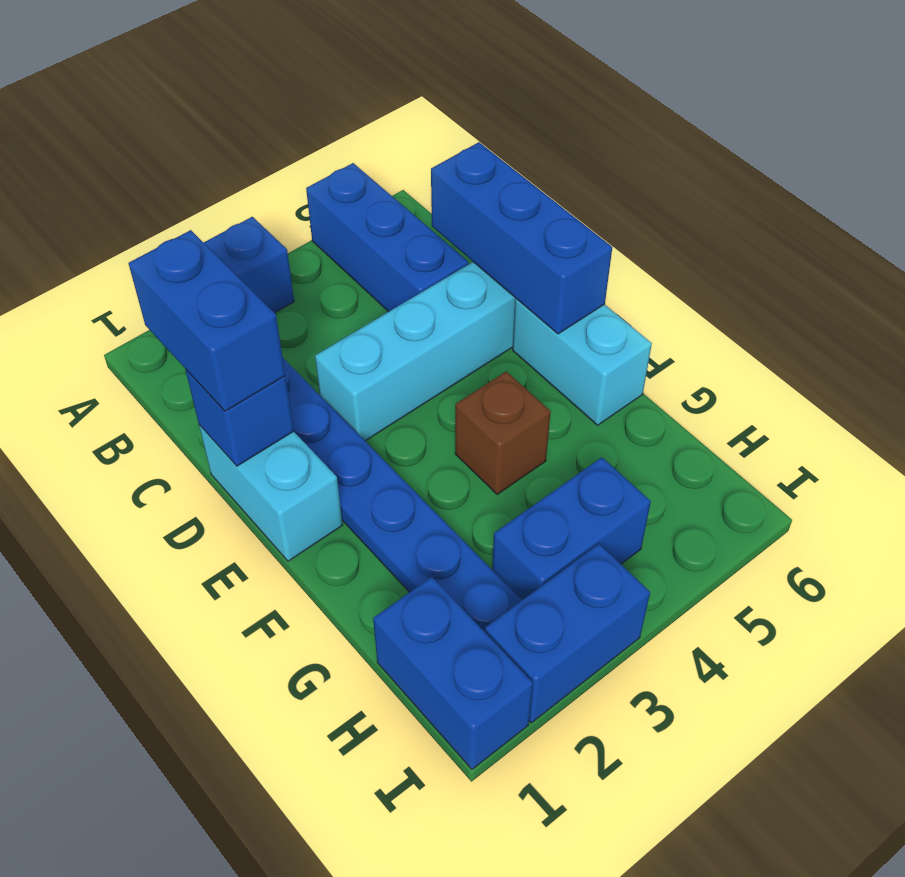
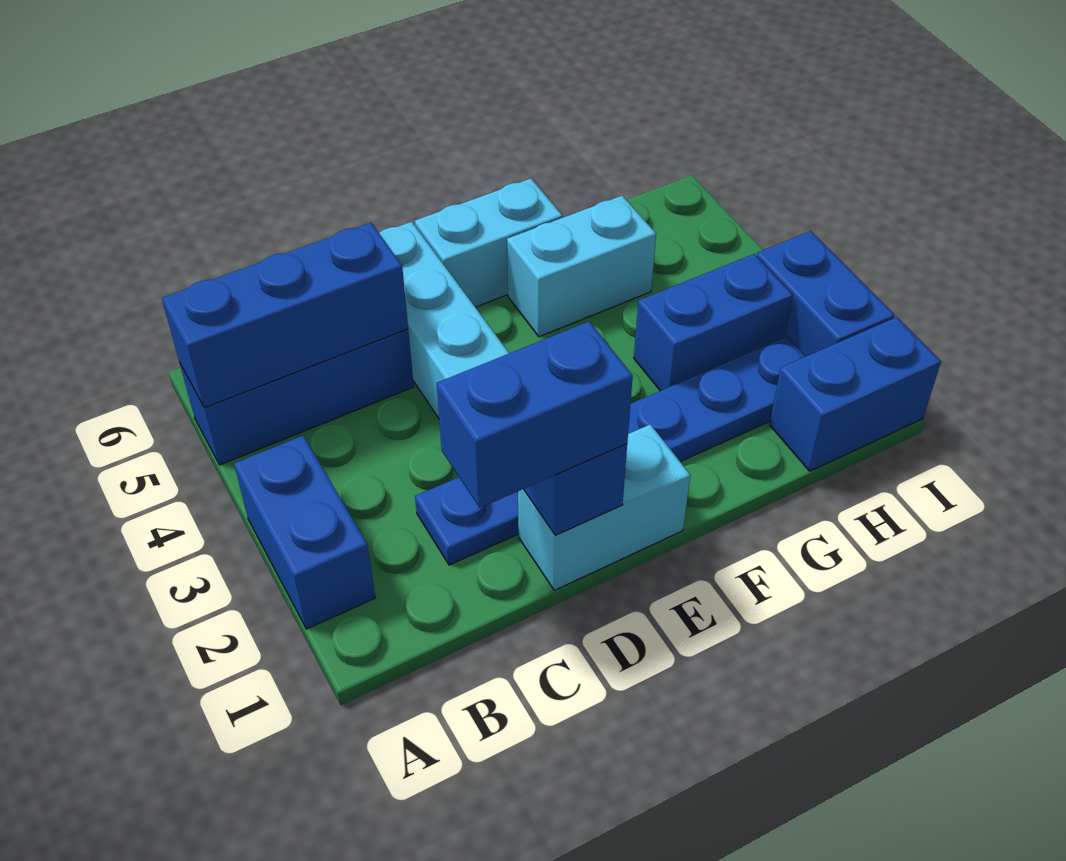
blue 1x3 brick [431,142,612,334] -> blue 1x3 brick moved to [162,223,408,408]
brown 1x1 brick [455,371,551,495] -> none
none -> cyan 1x2 brick [507,196,656,337]
blue 1x2 brick [492,457,651,600] -> blue 1x2 brick turned to [634,254,793,391]

